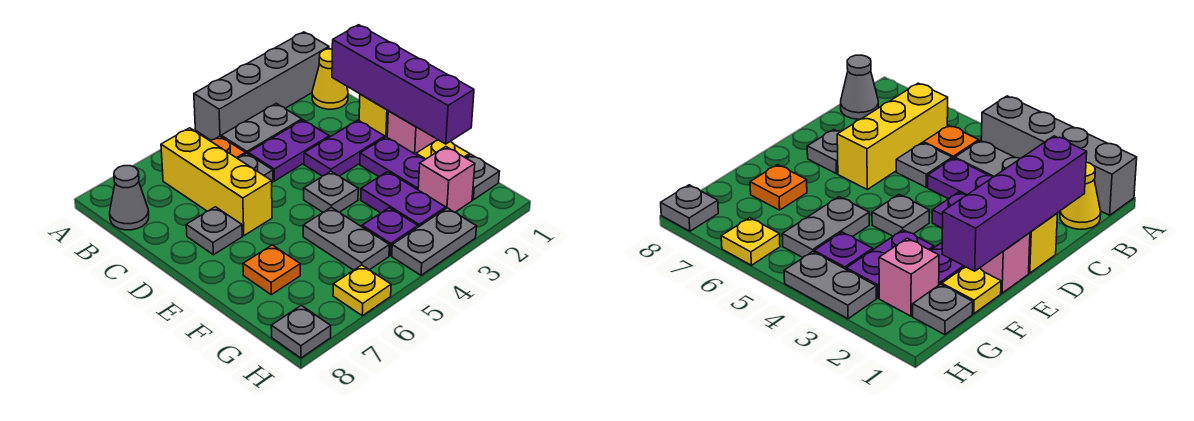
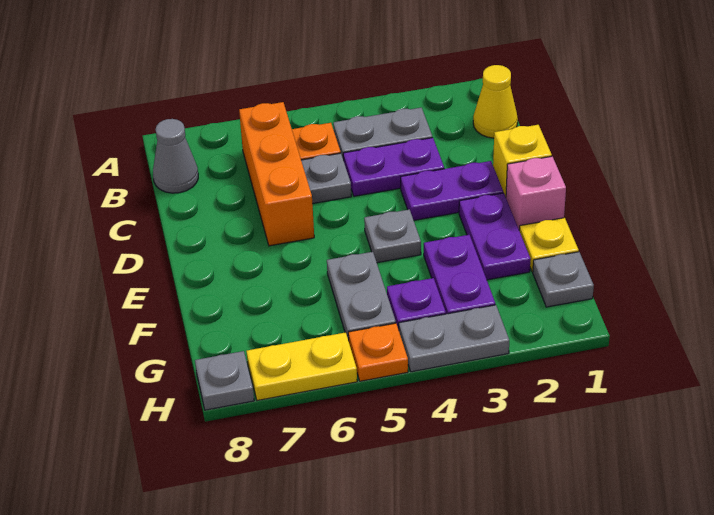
grey 1x4 brick [194,32,329,140] -> none
yellow 1x3 brick [161,128,272,236] -> orange 1x3 brick [239,102,314,246]
purple 1x4 brick [332,25,474,144] -> none
grey 1x1 plate [186,207,242,255] -> none
orange 1x1 plate [243,245,300,295] -> orange 1x1 plate moved to [348,323,408,381]
pink 1x1 brick [418,147,475,212] -> none
yellow 1x1 plate [333,265,391,316] -> yellow 1x2 plate [246,332,357,401]

